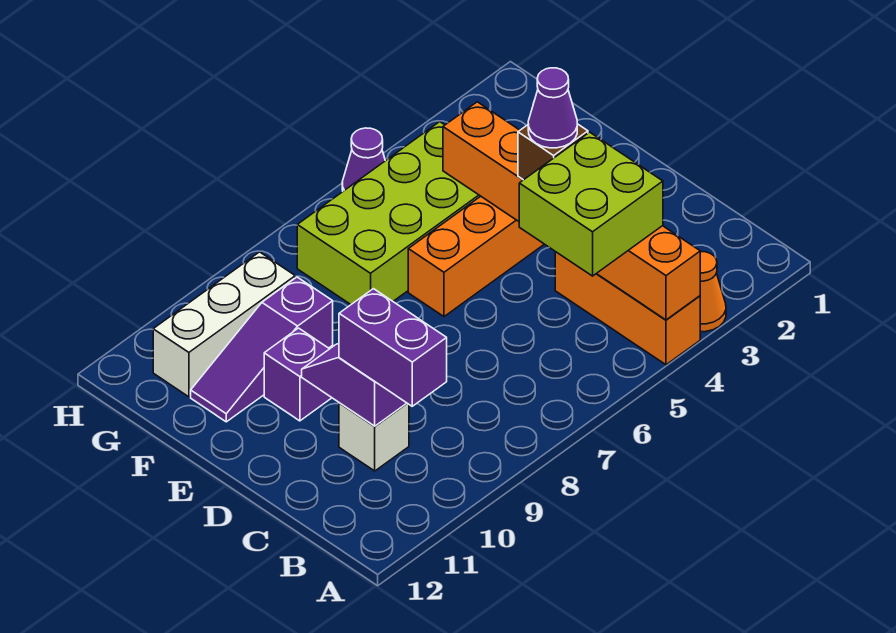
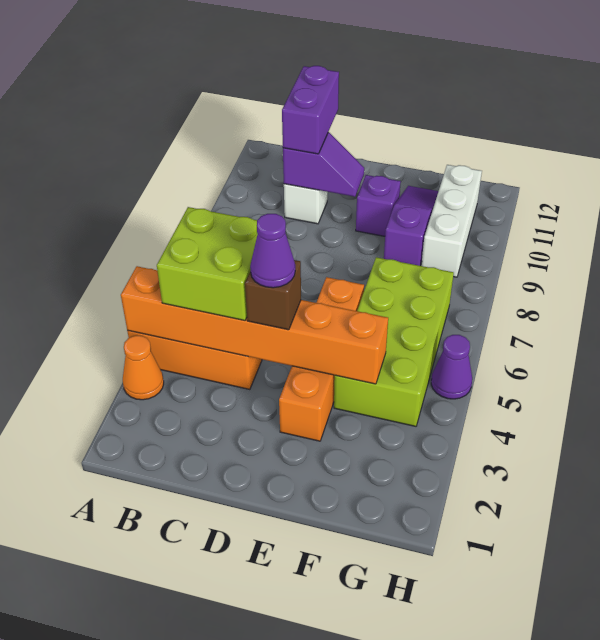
purple 1x2 brick [339,289,447,406] -> purple 1x2 brick turned to [282,66,339,154]

